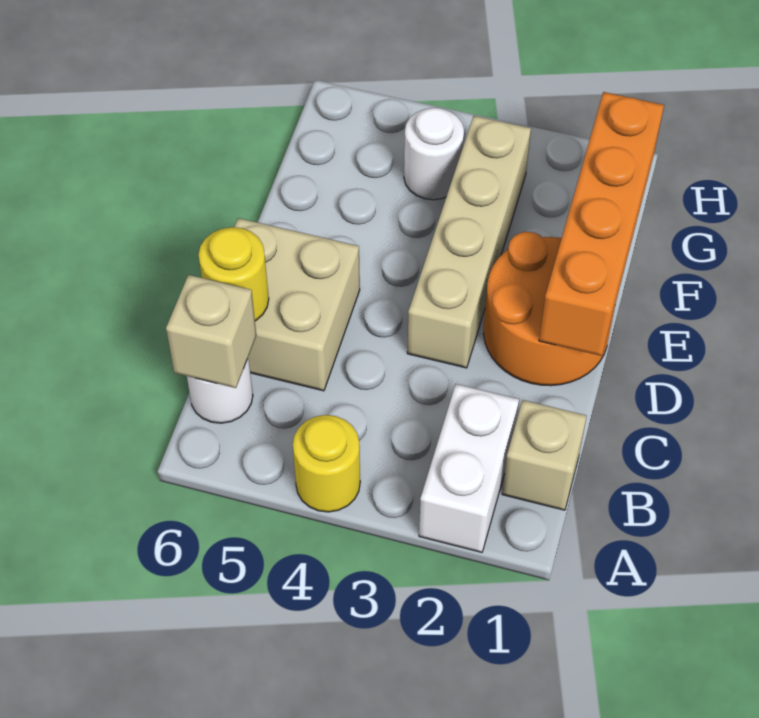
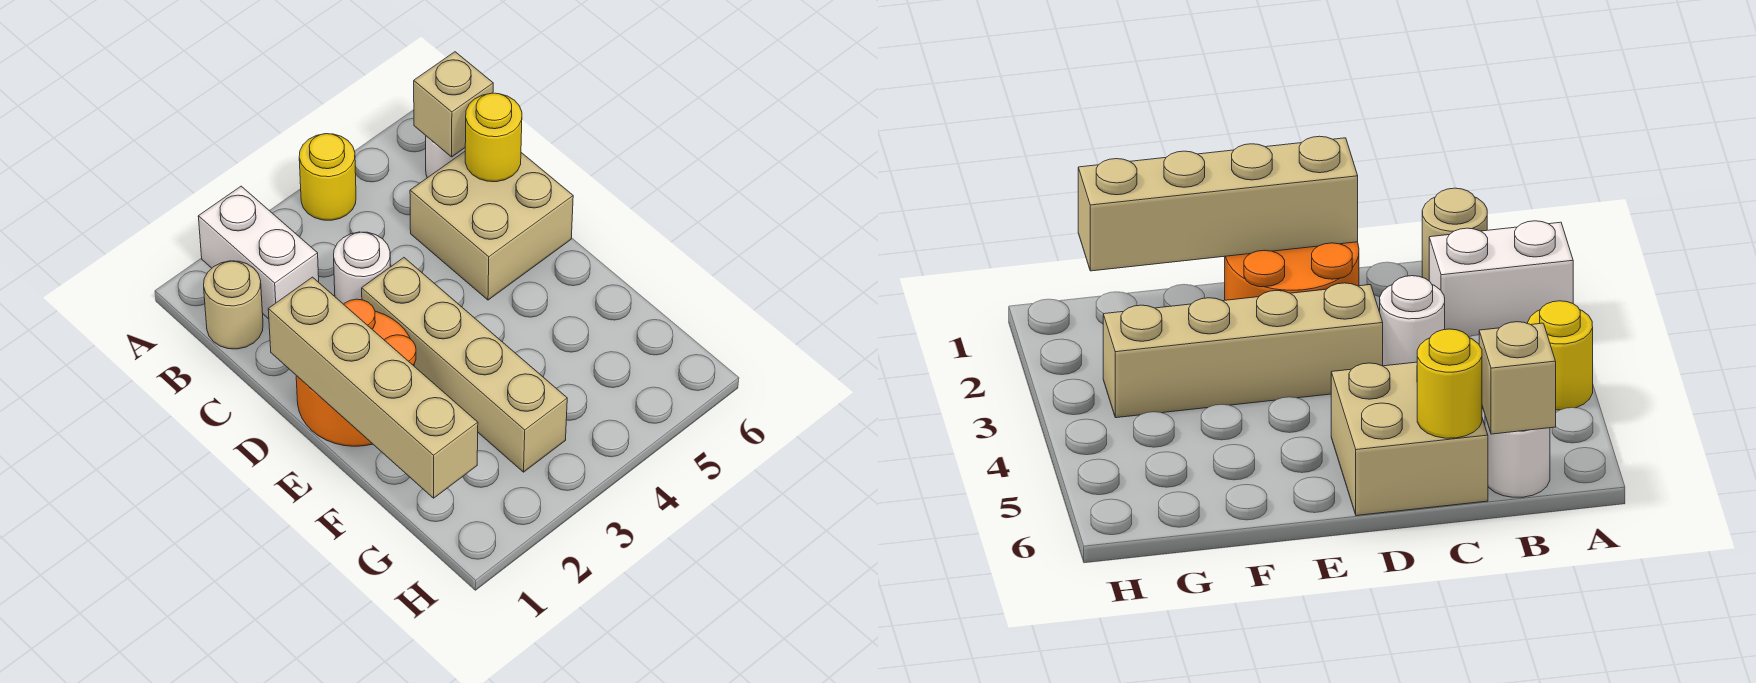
tan 1x1 brick [502,400,587,510] -> tan 1x1 round brick [204,261,263,349]
orange 1x4 brick [539,92,664,356] -> tan 1x4 brick [268,277,478,498]
white 1x1 round brick [404,108,464,200] -> white 1x1 round brick moved to [334,232,390,304]

